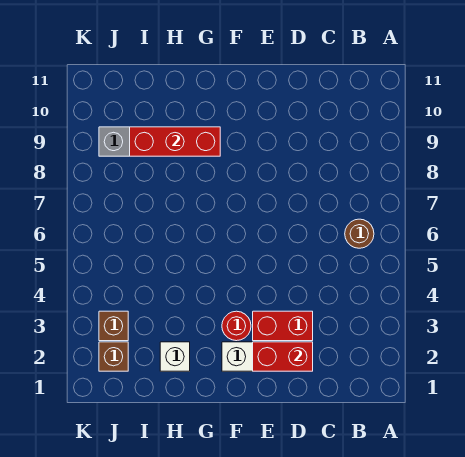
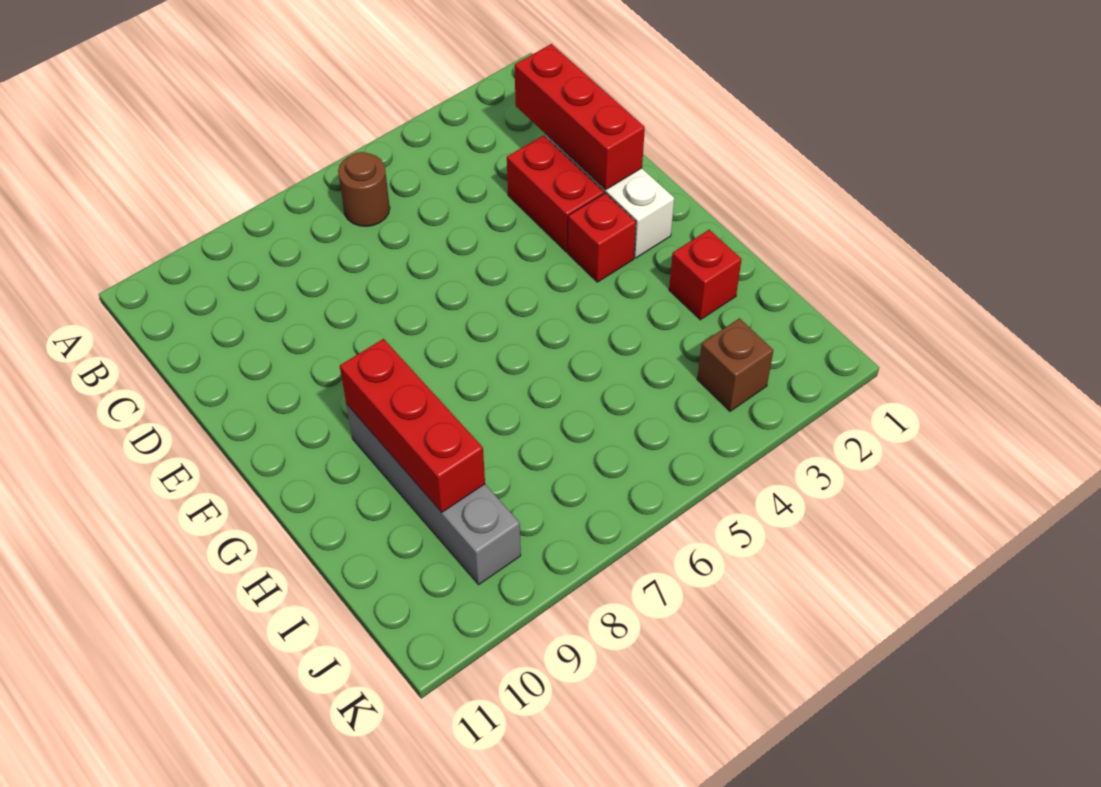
red 1x2 brick [253,342,313,371] -> red 1x3 brick [515,44,645,190]
red 1x1 round brick [222,311,251,341] -> red 1x1 brick [568,193,636,282]
white 1x1 brick [160,342,190,371] -> red 1x1 brick [669,230,742,320]
brown 1x1 brick [99,342,128,371] -> none

